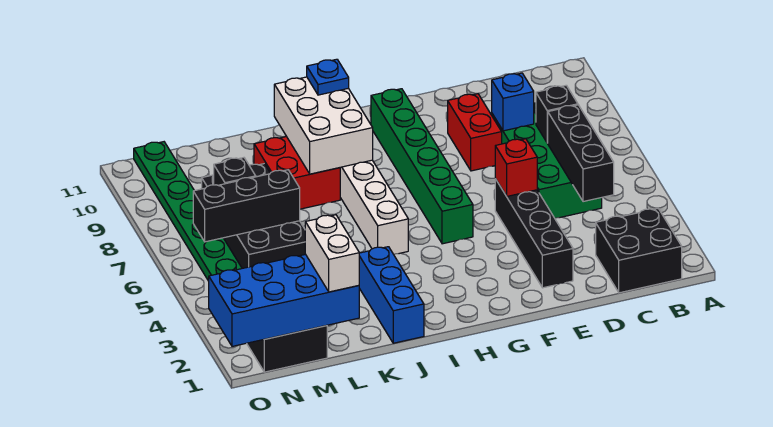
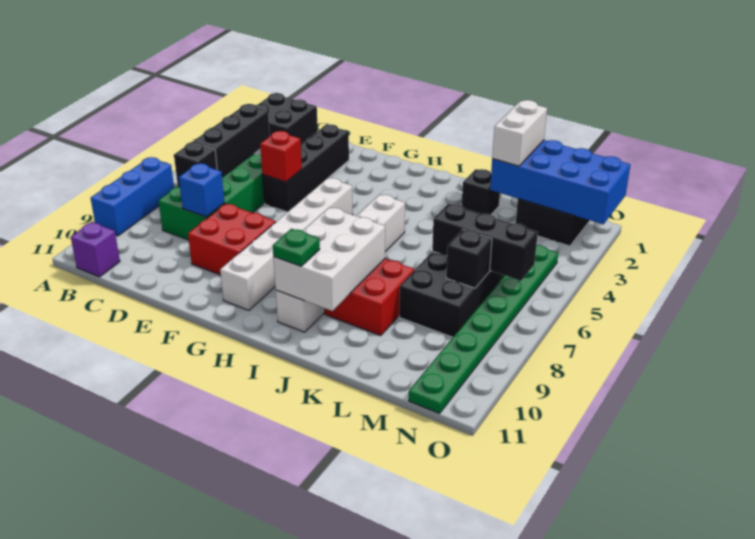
none -> purple 1x1 brick [71,222,120,277]
red 1x2 brick [448,94,502,171] -> red 2x2 brick [188,204,276,275]
green 1x6 brick [371,89,473,244] -> white 1x6 brick [220,178,353,310]
blue 1x1 plate [307,59,349,95] -> green 1x1 plate [273,229,320,266]
blue 1x3 brick [359,247,424,343] -> blue 1x3 brick moved to [91,157,174,236]
none -> black 1x1 brick [462,169,500,214]

